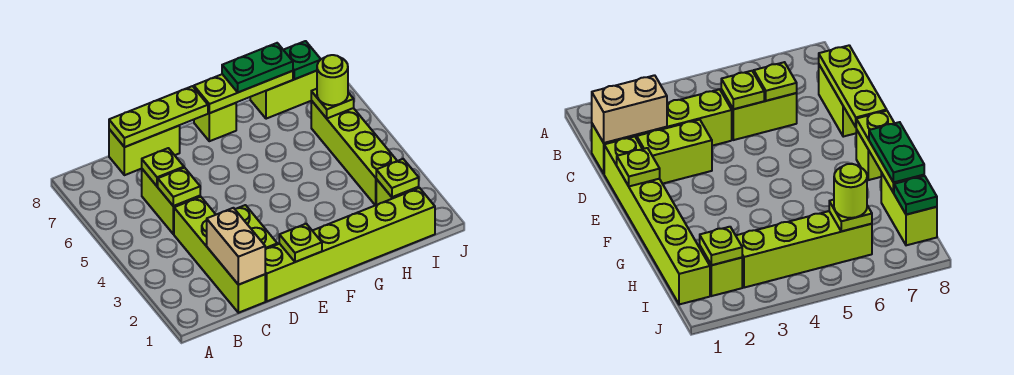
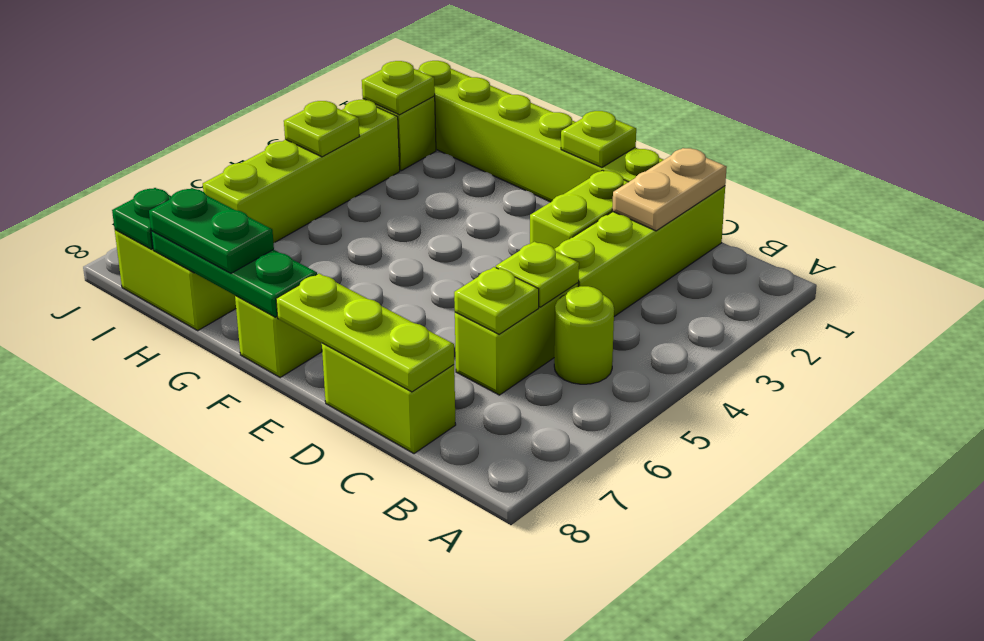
tan 1x2 brick [207,208,265,285] -> tan 1x2 plate [612,148,727,231]
lime 1x3 plate [194,71,293,113] -> green 1x3 plate [151,231,317,317]
lime 1x1 plate [311,89,354,118] -> lime 1x1 plate moved to [284,101,360,157]
lime 1x1 round brick [317,55,348,105] -> lime 1x1 round brick moved to [554,286,614,384]

